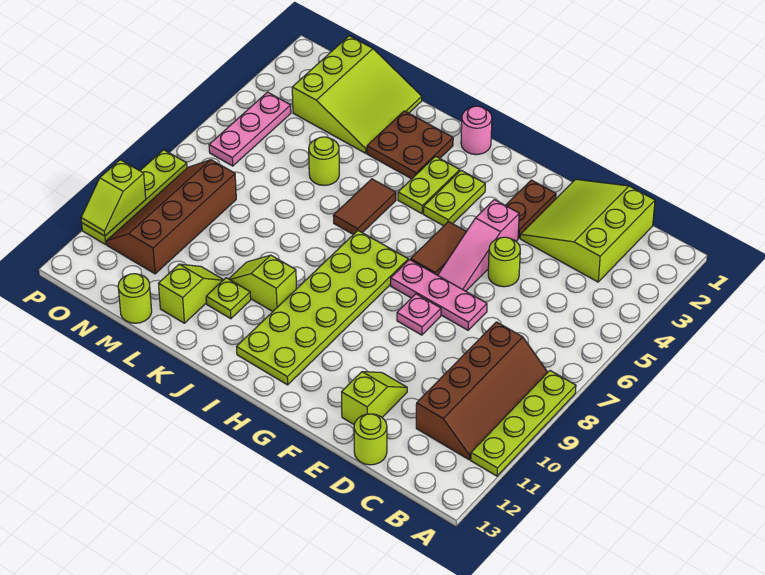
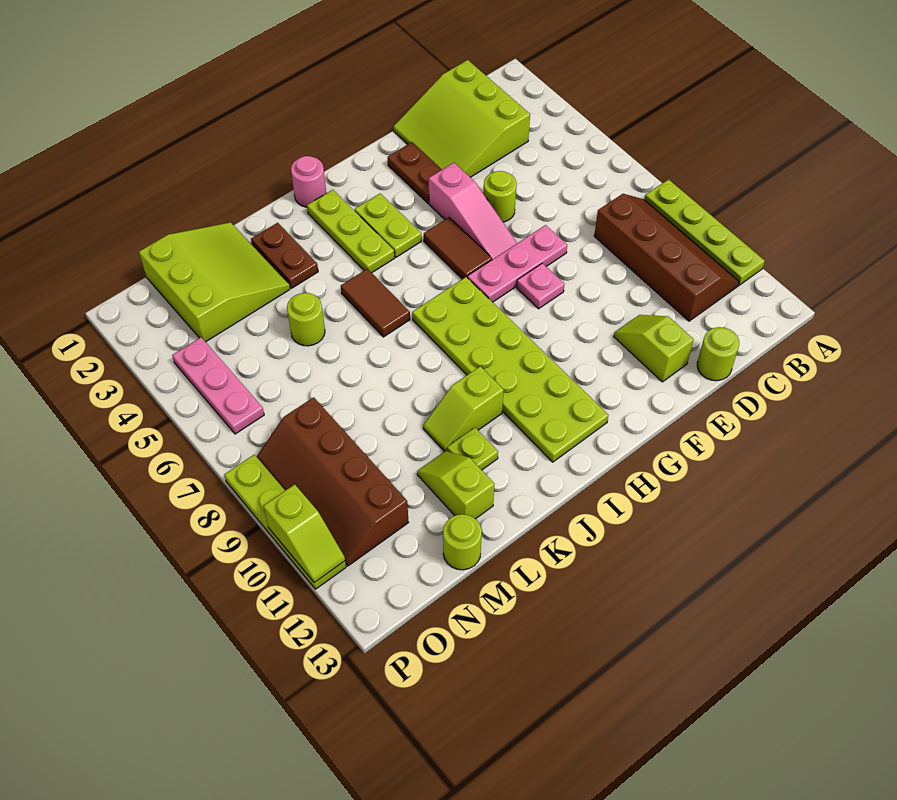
lime 1x2 plate [398,156,460,214] -> lime 1x3 plate [307,190,394,273]
brown 2x2 plate [367,111,453,179] -> brown 1x2 plate [251,223,318,288]

